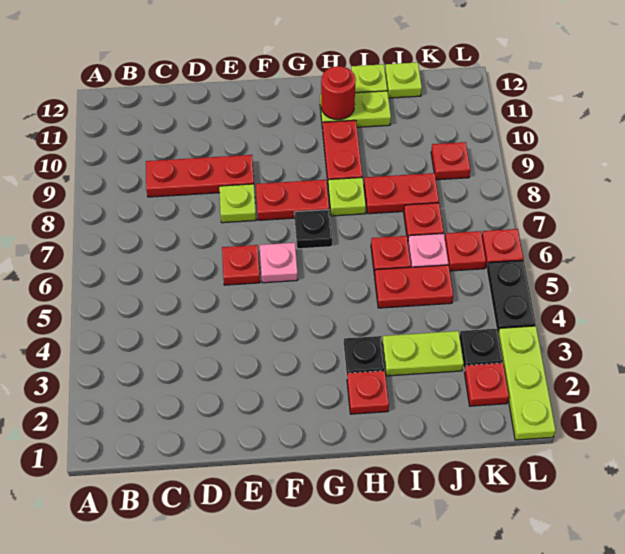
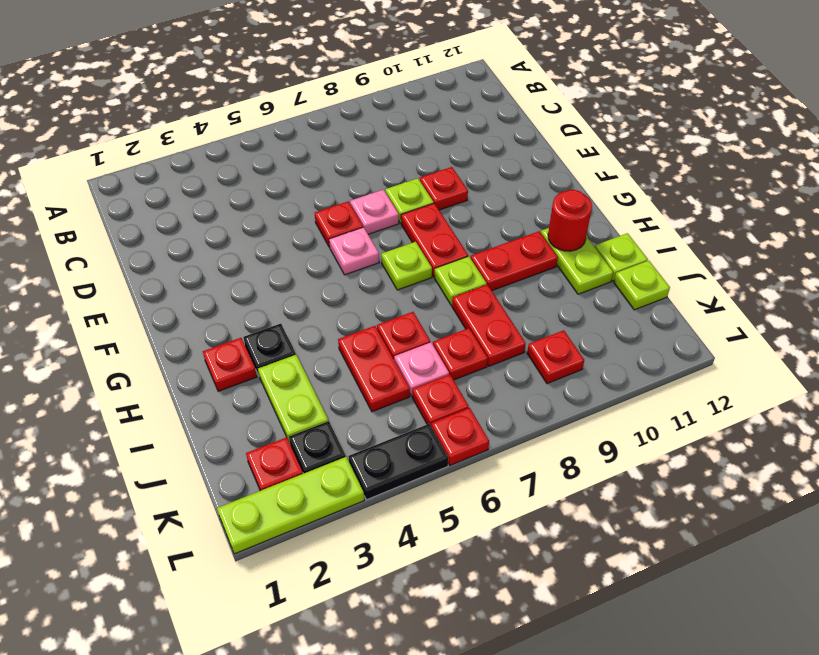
red 1x3 plate [146,155,254,197] -> red 1x1 plate [420,167,468,210]
none -> pink 1x1 plate [350,190,399,234]
black 1x1 plate [294,210,332,249] -> lime 1x1 plate [381,242,432,290]

